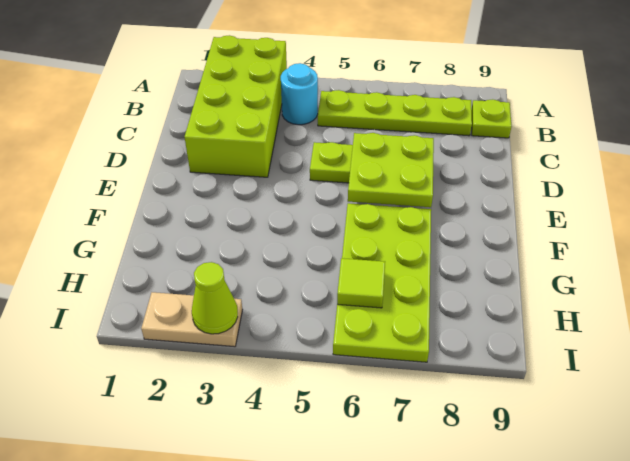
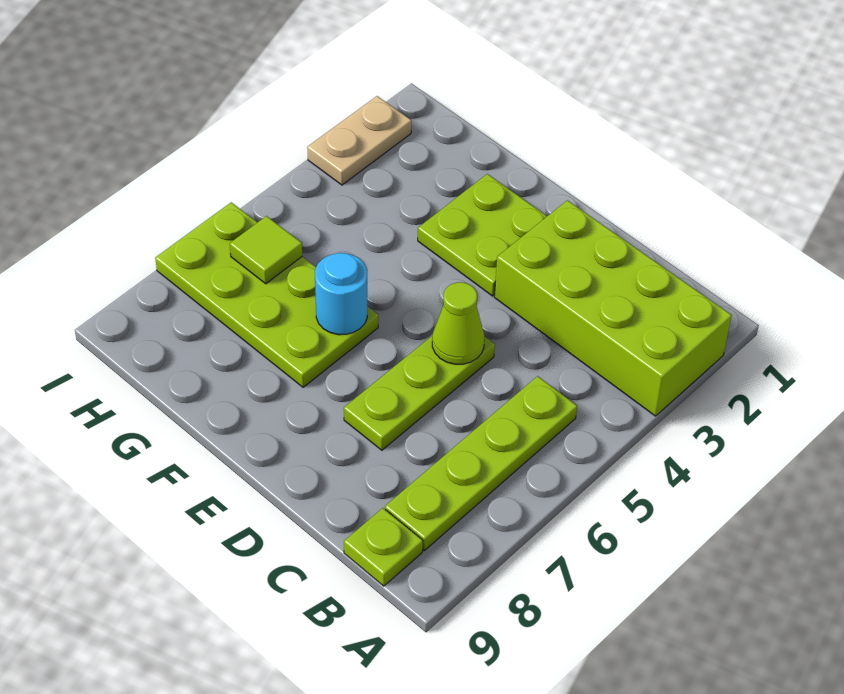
cyan 1x1 round brick [281,63,318,125] -> cyan 1x1 round brick moved to [315,253,367,335]
lime 2x2 plate [348,133,434,207] -> lime 2x2 plate moved to [418,174,547,296]
lime 1x1 cone [192,262,238,334] -> lime 1x1 cone moved to [432,282,484,364]

